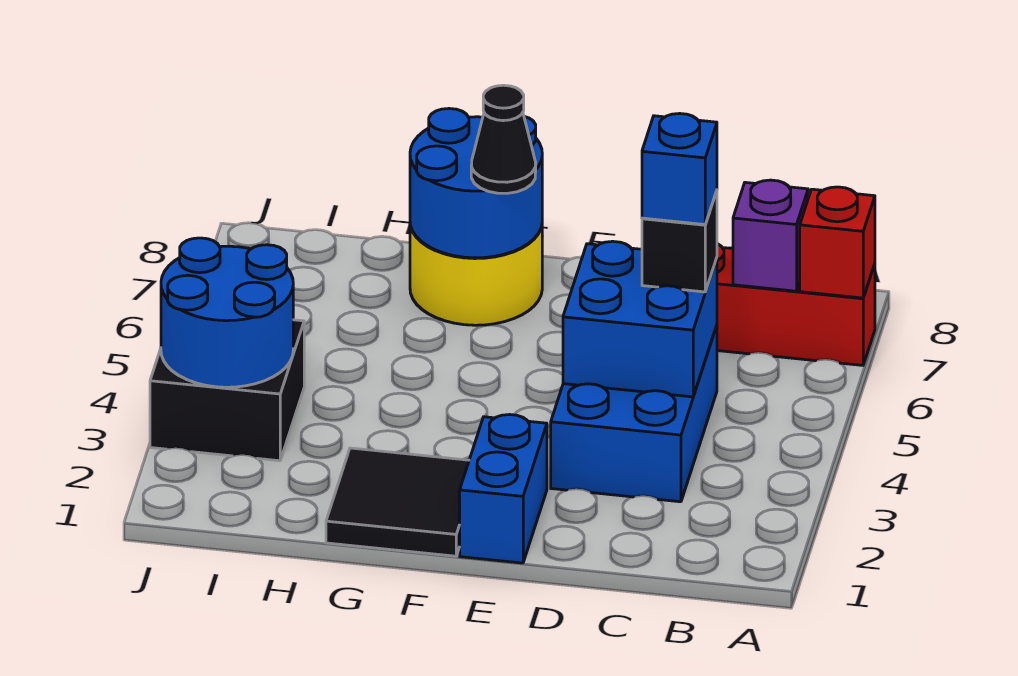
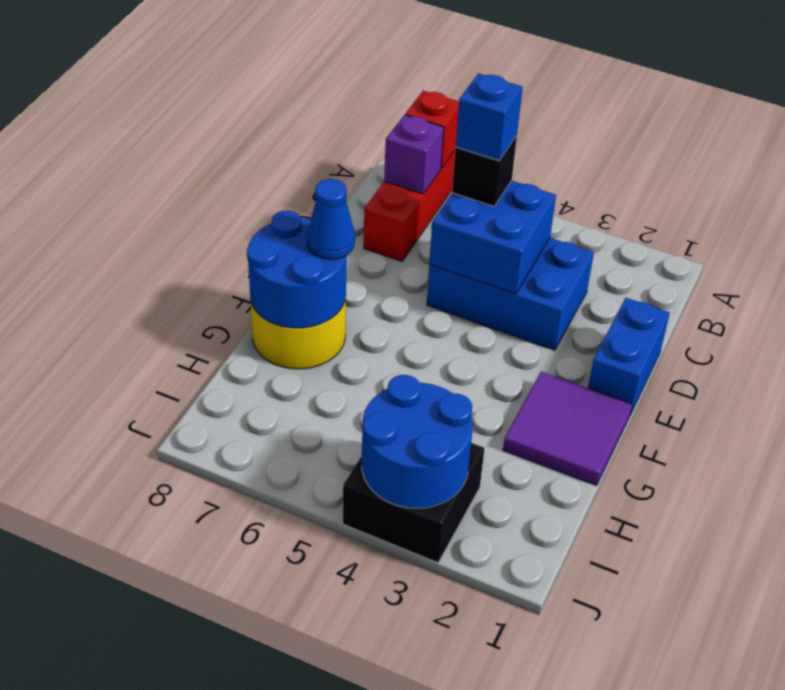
blue 1x2 brick [460,415,547,563] -> blue 1x2 brick turned to [588,298,670,415]
black 2x2 tile [326,448,469,556] -> purple 2x2 tile [503,372,632,486]
black 1x1 cone [471,85,536,193] -> blue 1x1 cone [307,179,355,259]

